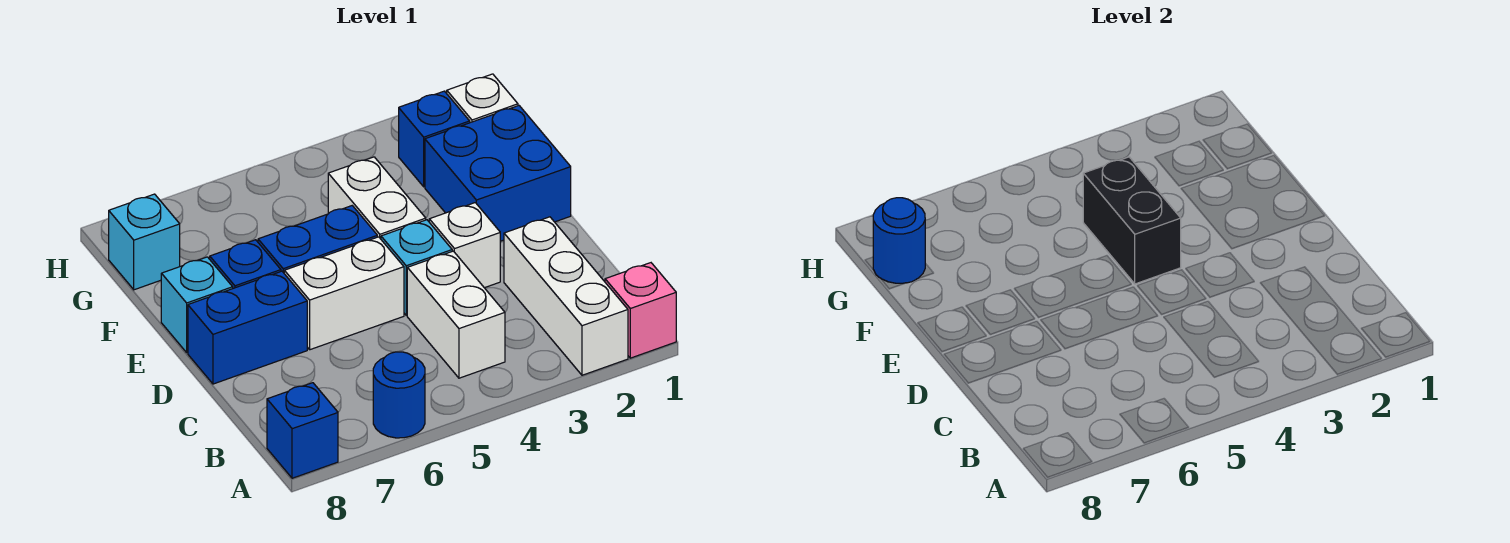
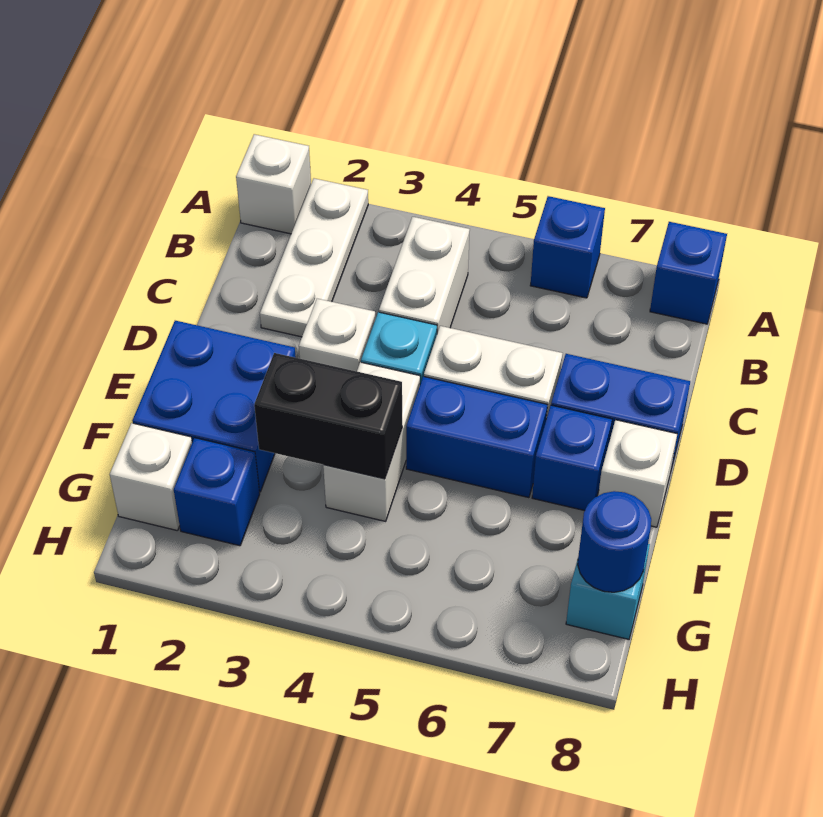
pink 1x1 brick [605,263,676,358] -> white 1x1 brick [236,134,311,234]
white 1x3 brick [504,217,628,375] -> white 1x3 plate [260,178,368,337]
blue 1x1 round brick [373,352,425,438] -> blue 1x1 brick [530,196,605,298]
black 1x2 brick [1083,157,1181,284] -> black 1x2 brick turned to [254,353,402,479]
cyan 1x1 brick [161,257,233,352] -> white 1x1 brick [598,420,677,527]

